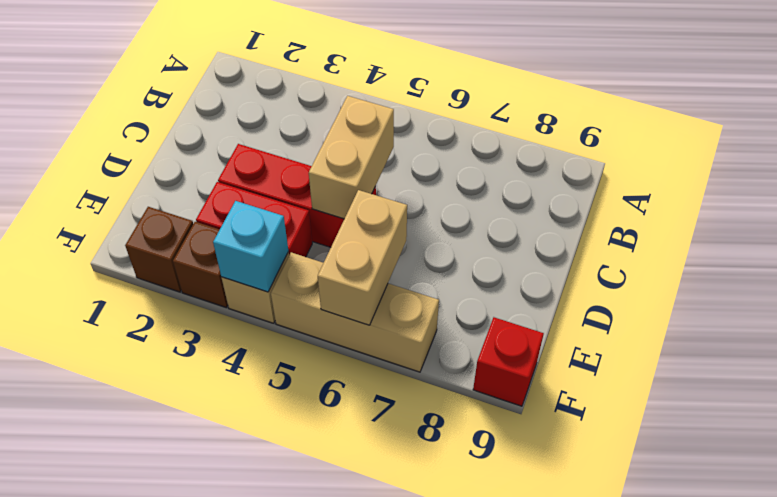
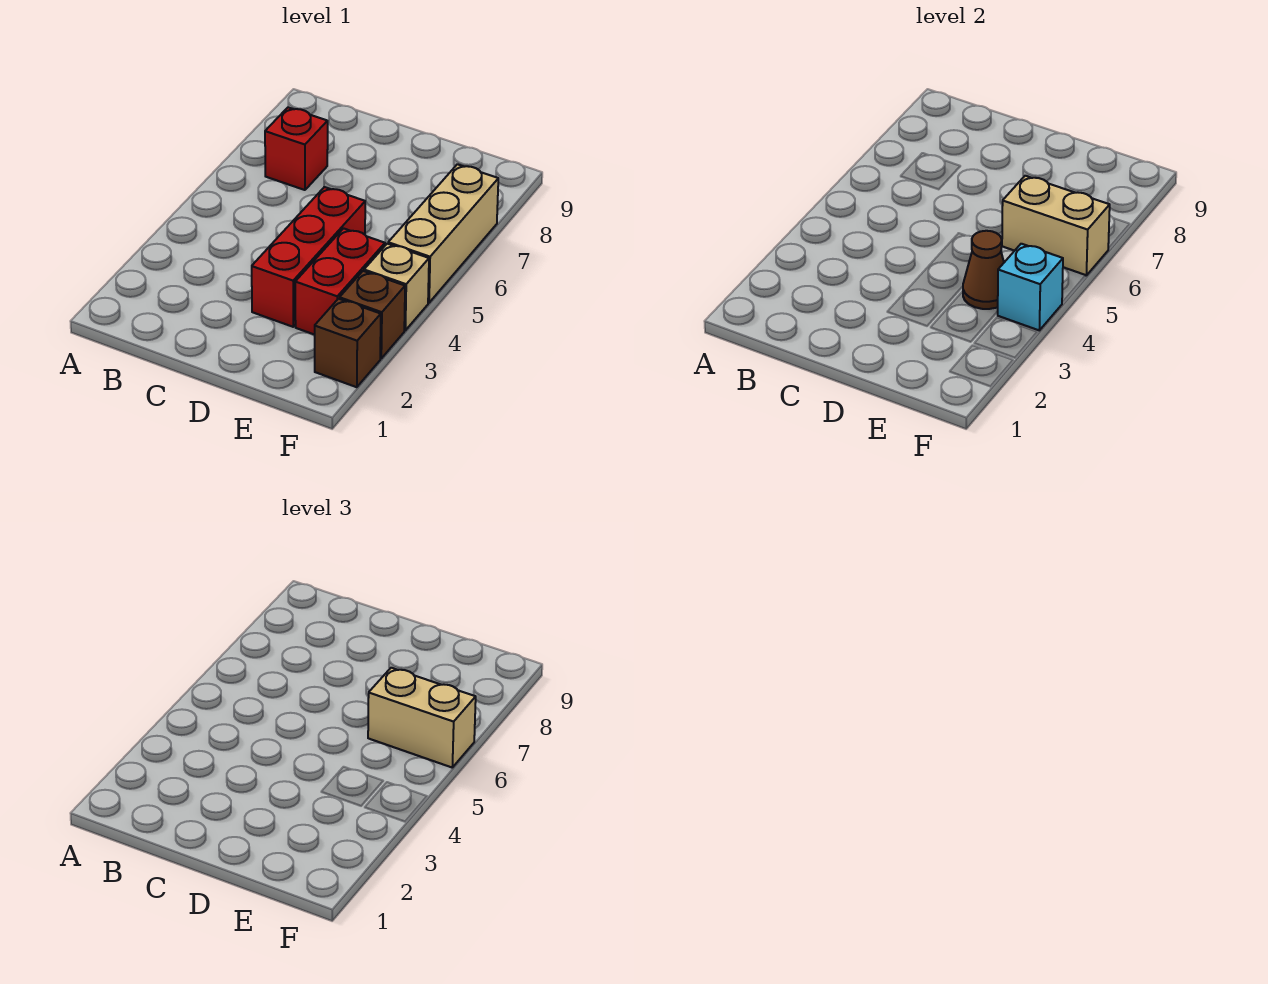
tan 1x2 brick [309,96,394,219] -> tan 1x2 brick moved to [368,668,476,767]
none -> brown 1x1 cone [963,231,1004,309]
red 1x1 brick [473,317,544,406] -> red 1x1 brick moved to [265,107,328,190]

